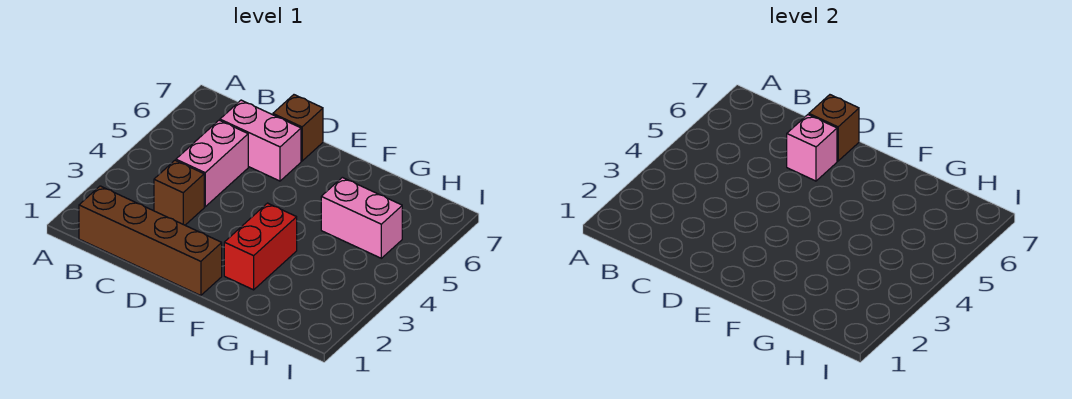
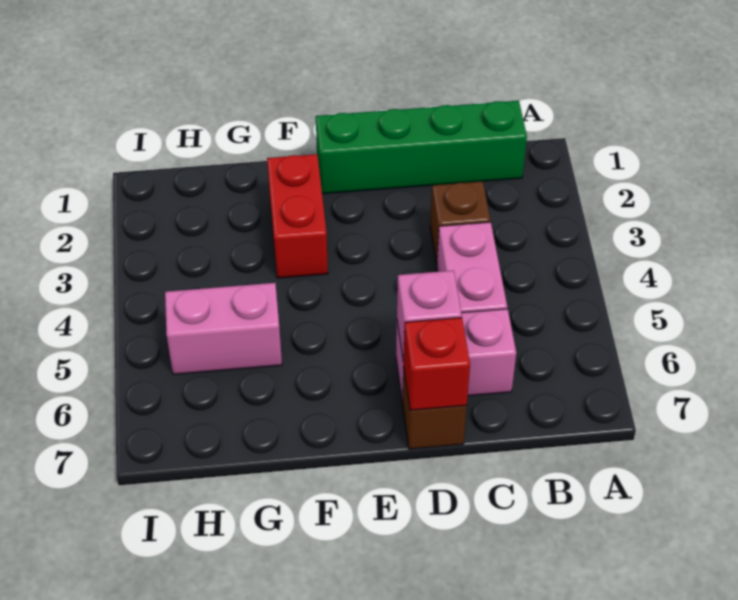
brown 1x4 brick [79,186,222,296] -> green 1x4 brick [316,101,527,194]
brown 1x1 brick [809,95,859,161] -> red 1x1 brick [403,317,470,410]

